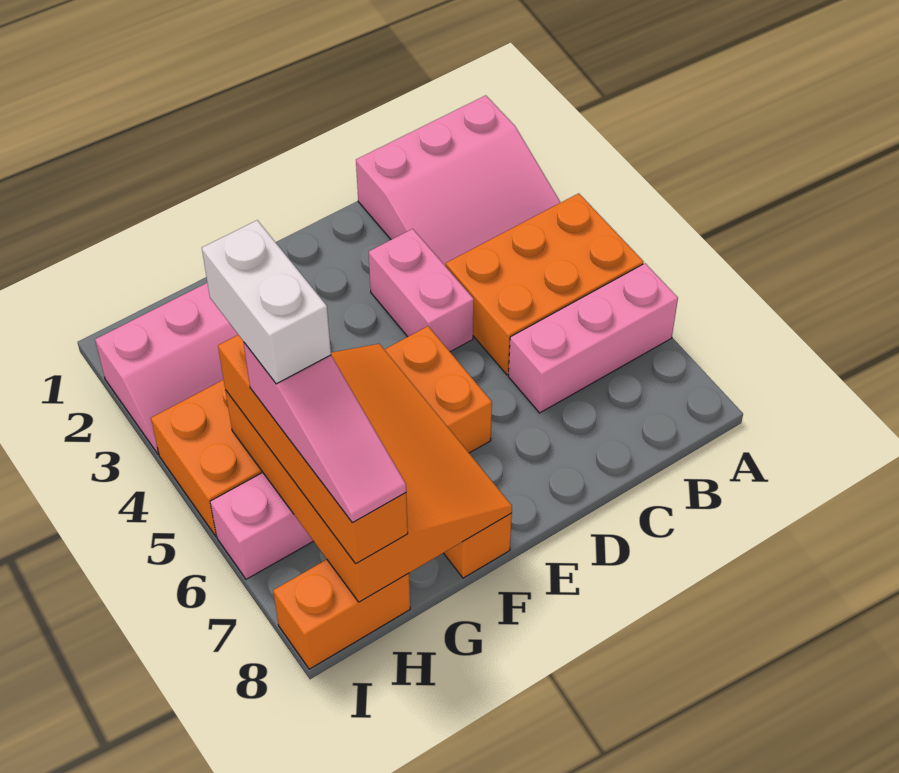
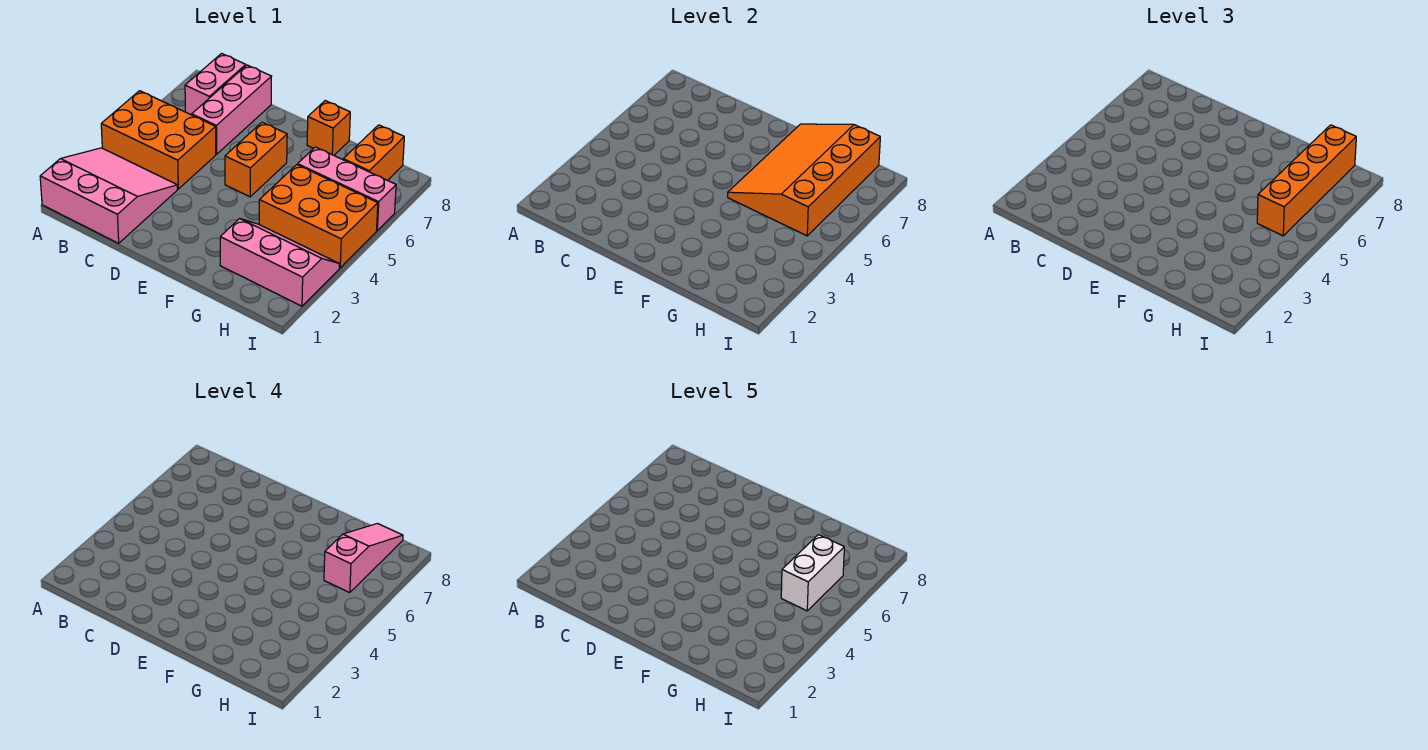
pink 1x3 brick [509,263,678,413] -> pink 1x3 brick turned to [192,65,272,154]
pink 1x2 brick [369,229,474,352] -> pink 1x2 brick moved to [185,54,246,115]
orange 1x2 brick [273,560,410,669] -> orange 1x2 brick turned to [343,125,404,180]

